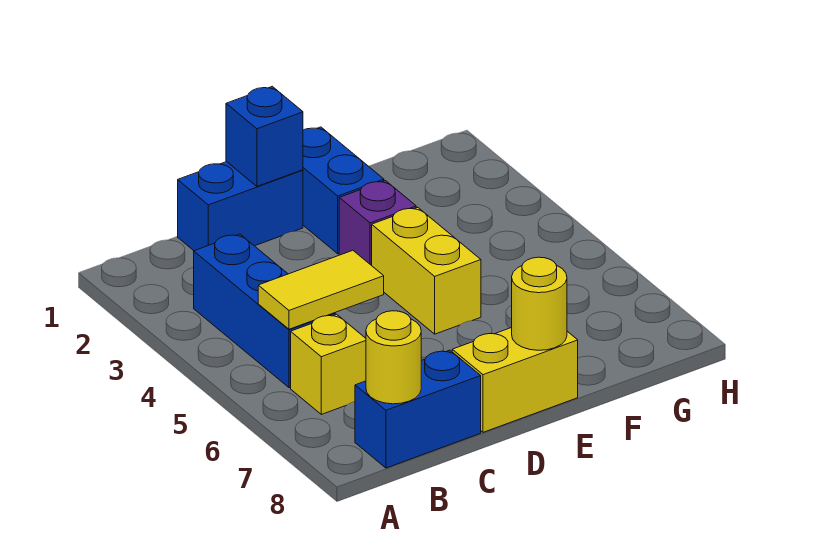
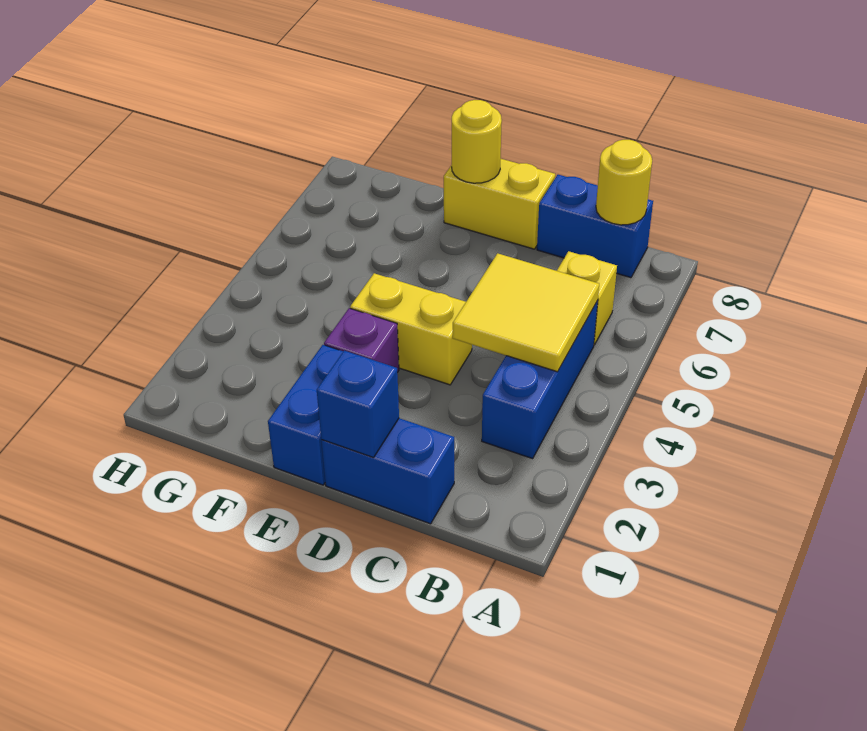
yellow 1x2 tile [258,250,384,329] -> yellow 2x2 tile [453,253,599,372]
yellow 1x2 brick [372,207,481,334] -> yellow 1x2 brick turned to [350,273,472,385]

